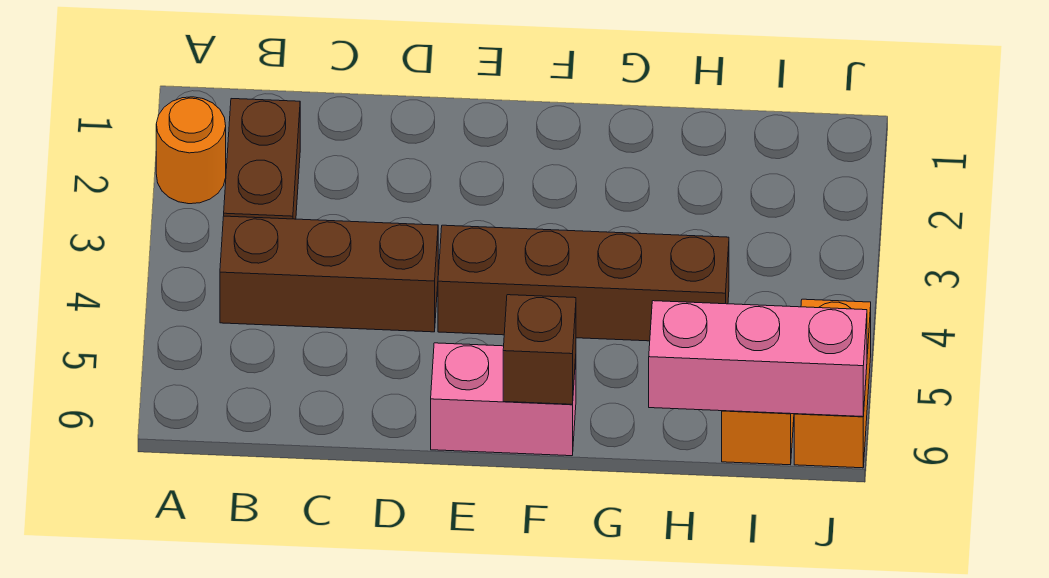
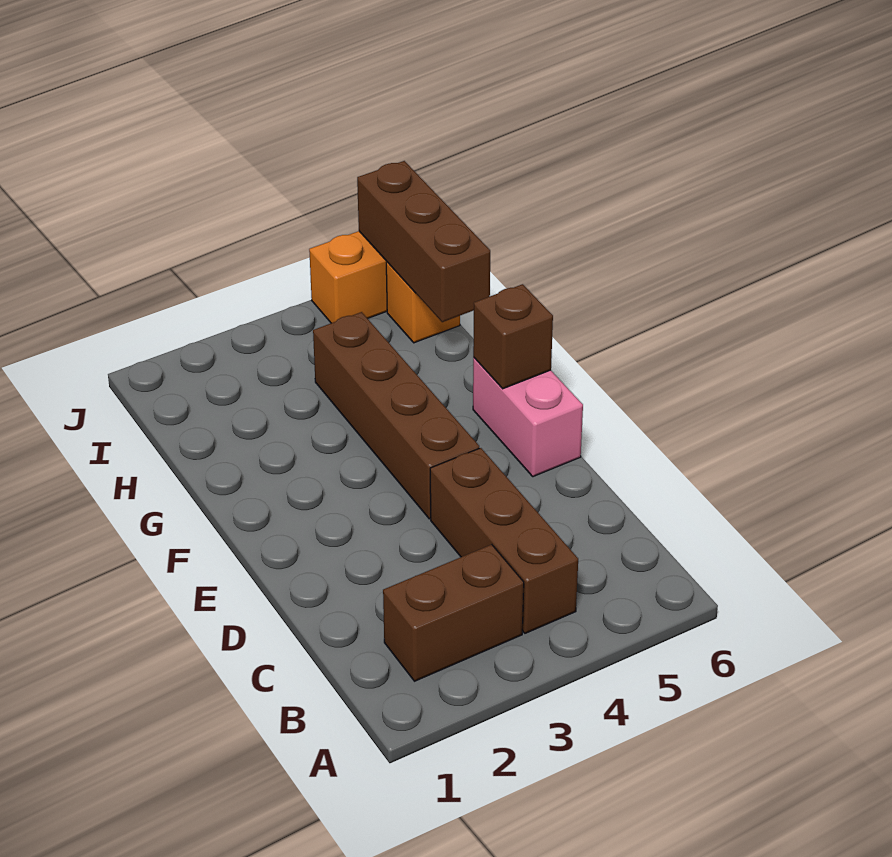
orange 1x1 round brick [156,97,226,204] -> none
pink 1x3 brick [649,301,867,417] -> brown 1x3 brick [357,161,490,322]

